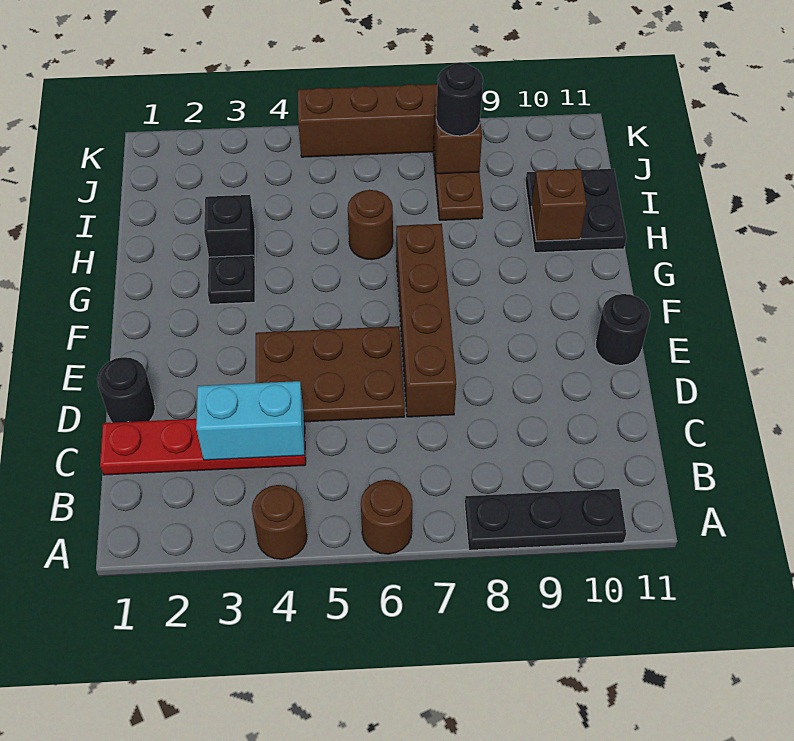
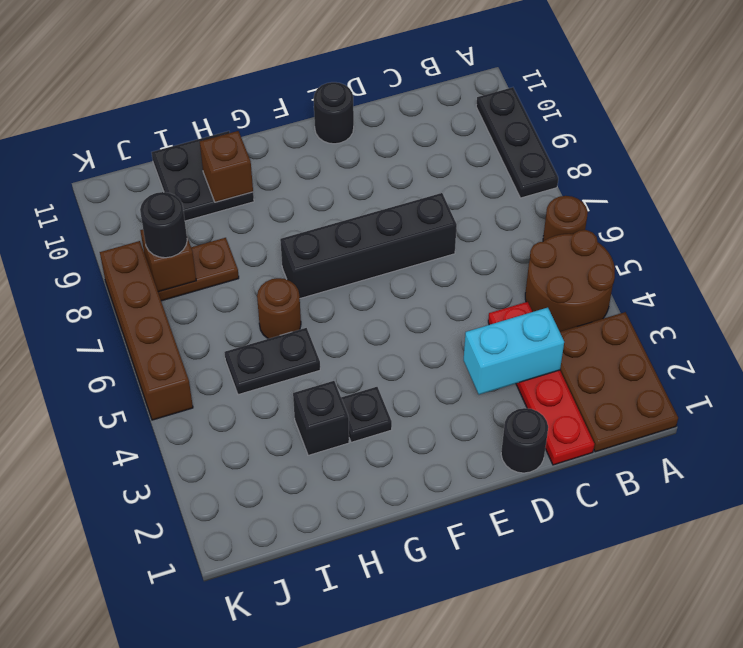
brown 1x1 round brick [252,485,307,559] -> brown 2x2 round brick [525,230,615,332]
cyan 1x2 brick [196,381,305,460] -> cyan 1x2 brick turned to [464,308,564,395]
brown 2x3 plate [256,326,405,422] -> brown 2x3 plate moved to [560,312,678,452]
brown 1x4 brick [396,224,456,417] -> black 1x4 brick [280,193,457,298]
none -> black 1x2 plate [225,328,320,395]

